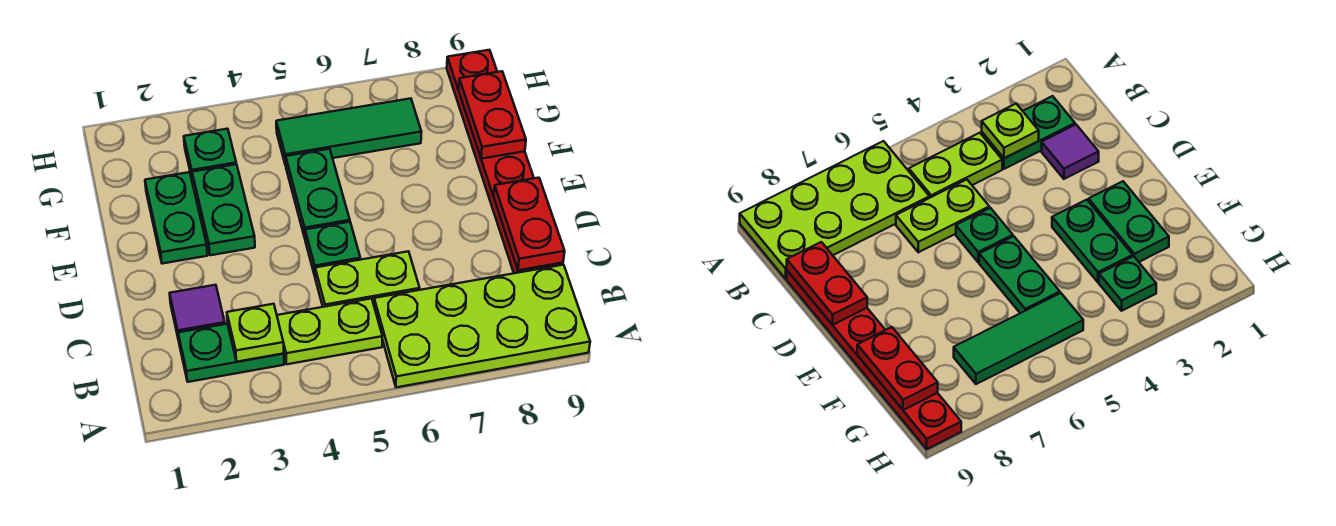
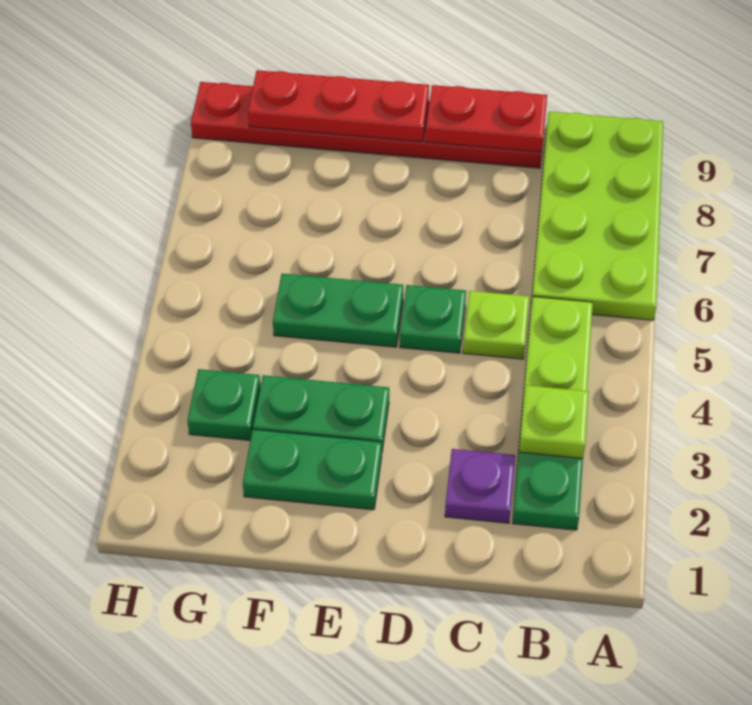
purple 1x1 tile [170,285,225,340] -> purple 1x1 plate [445,449,515,523]
lime 1x2 plate [315,251,420,307] -> lime 1x1 plate [463,291,529,359]
red 1x2 plate [459,71,526,159] -> red 1x3 plate [248,70,429,142]
green 1x3 tile [276,98,421,166] -> none

